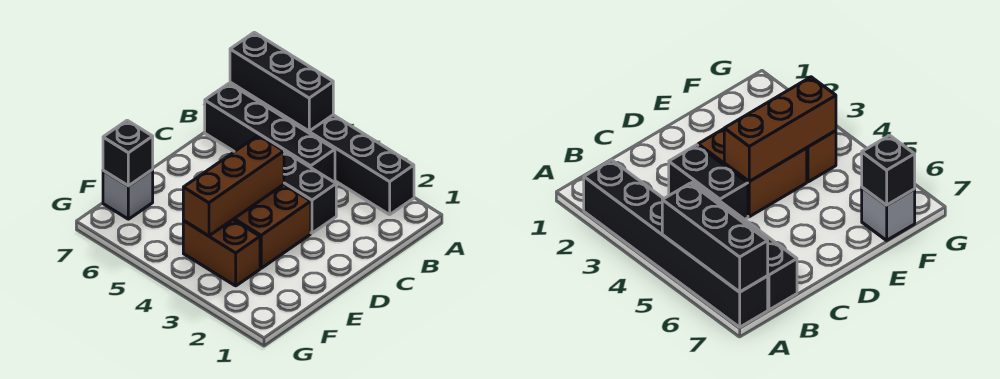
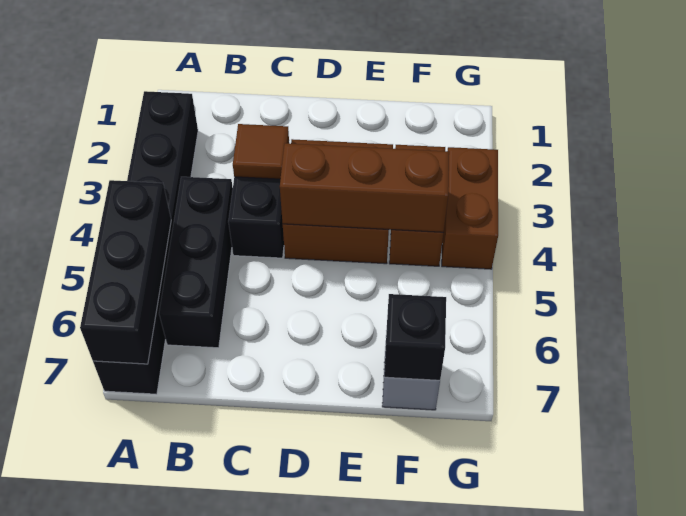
black 1x4 brick [205,84,335,182] -> black 1x3 brick [159,177,233,348]
none -> brown 1x1 tile [233,124,289,179]
none -> brown 1x2 brick [442,147,498,269]

